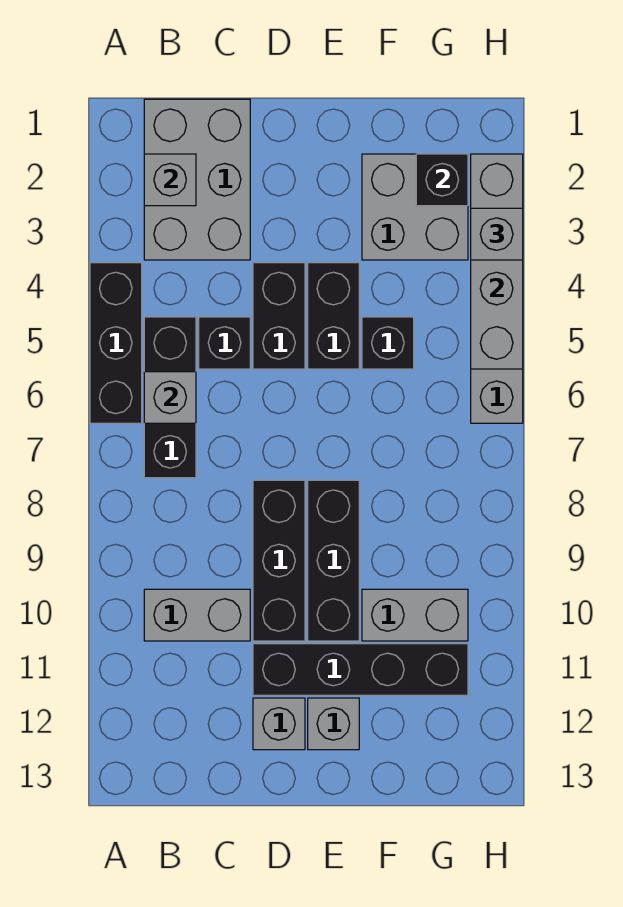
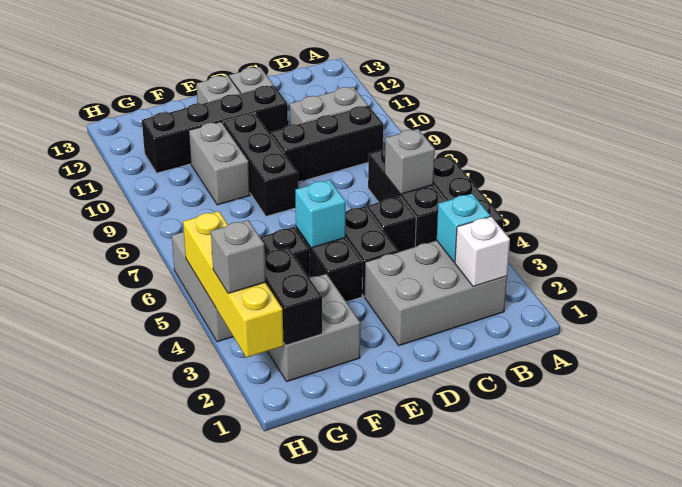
grey 2x3 brick [144,99,250,260] -> grey 2x3 brick turned to [365,241,507,346]
grey 1x1 brick [144,154,196,206] -> white 1x1 brick [455,217,510,287]
none -> cyan 1x1 brick [437,194,490,262]
black 1x3 brick [253,480,305,641] -> black 1x3 brick turned to [271,105,383,182]
none -> cyan 1x1 brick [295,180,346,248]
grey 1x2 brick [362,589,468,641] -> grey 1x2 brick turned to [189,122,250,205]
black 1x1 brick [416,154,468,206] -> black 1x2 brick [265,248,322,345]
grey 1x4 brick [471,154,523,369] -> yellow 1x4 brick [183,211,284,358]

